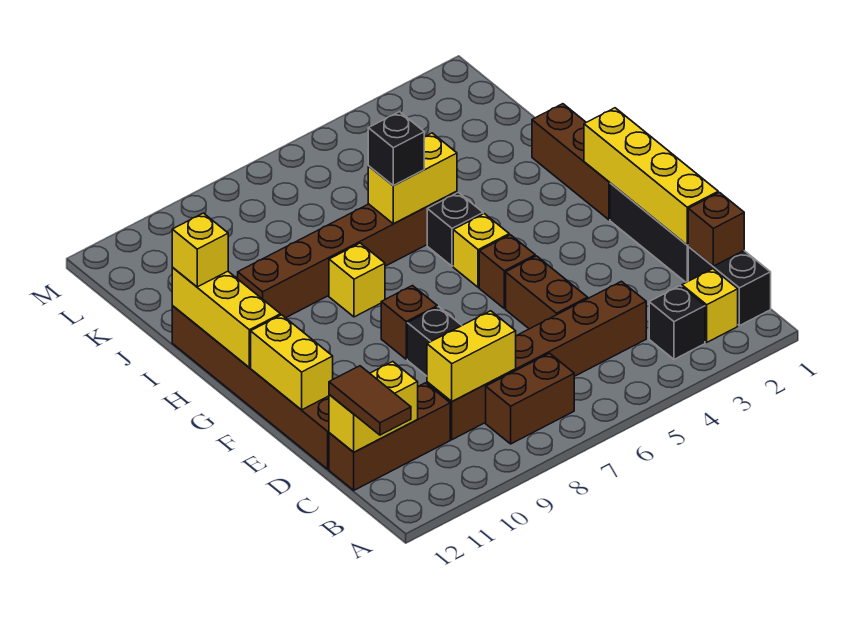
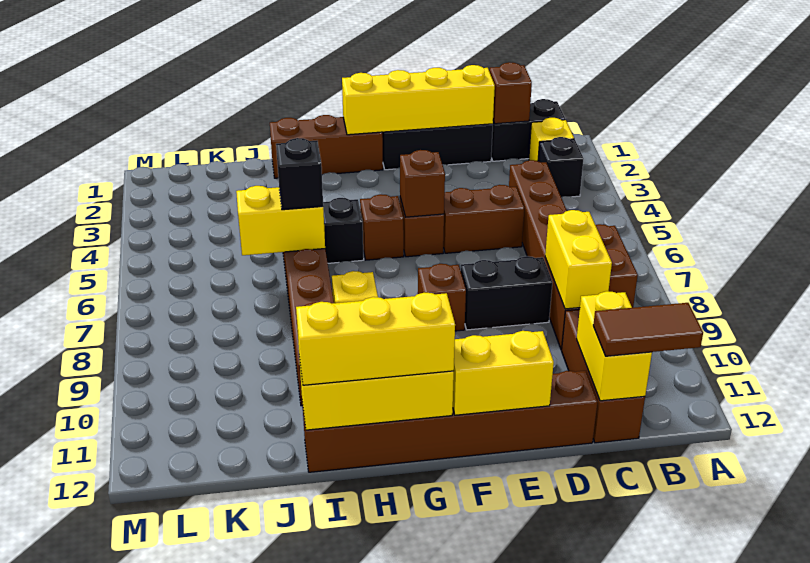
none -> brown 1x1 brick [400,150,445,217]
yellow 1x1 brick [453,214,509,287] -> brown 1x1 brick [360,194,404,260]
yellow 1x2 brick [368,133,457,224] -> yellow 1x2 brick turned to [236,186,325,255]
yellow 1x1 brick [172,213,228,287] -> yellow 1x3 brick [296,293,455,385]

